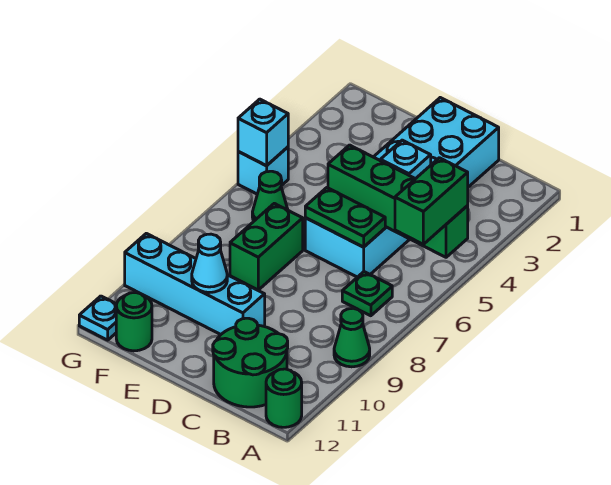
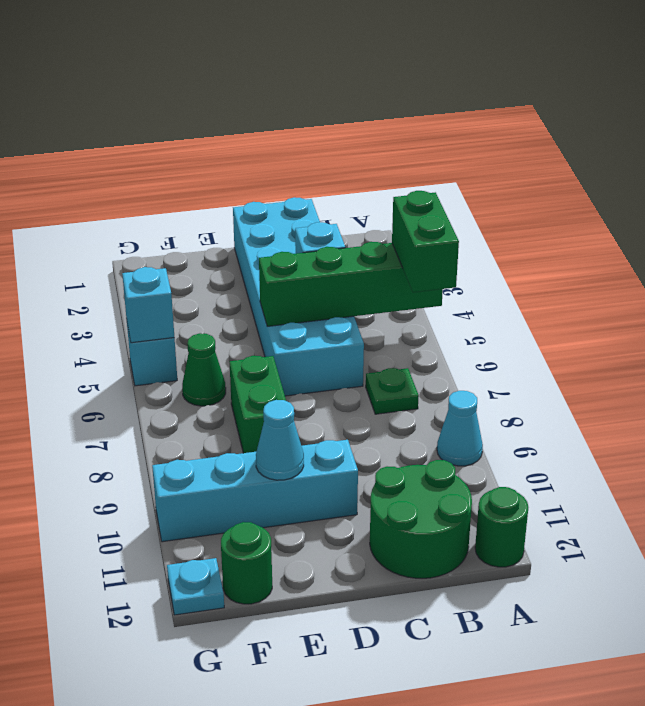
green 1x1 cone [334,308,370,367] -> cyan 1x1 cone [437,391,483,466]
green 1x2 plate [305,188,385,247] -> none

